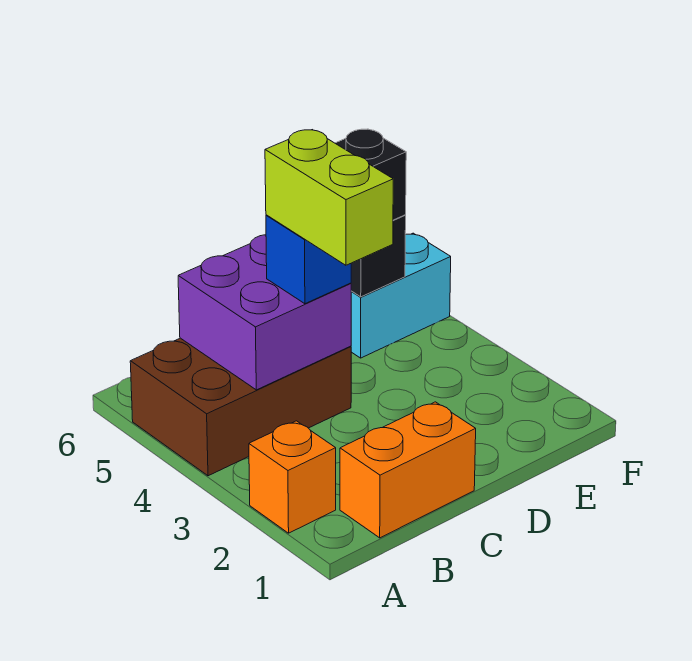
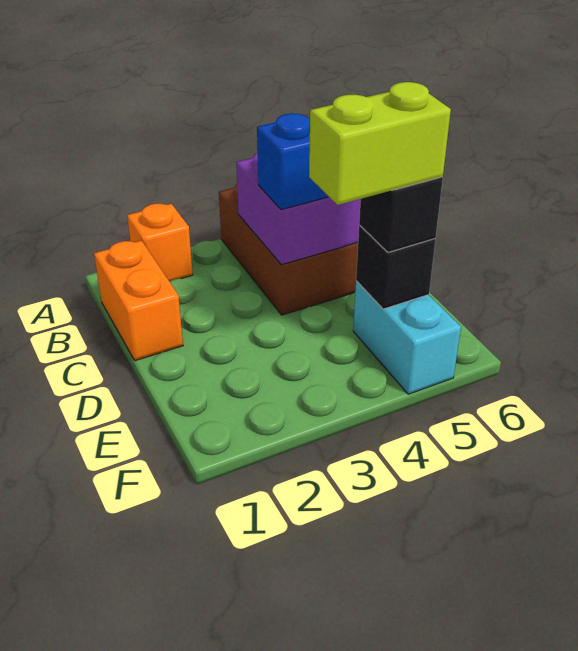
lime 1x2 brick [265,130,393,265] -> lime 1x2 brick moved to [309,82,451,205]

